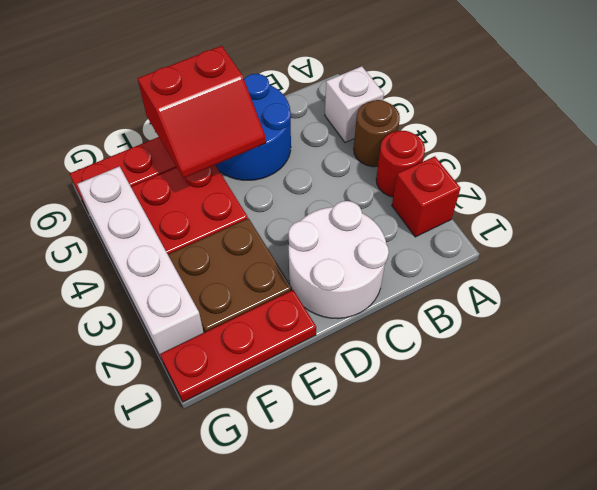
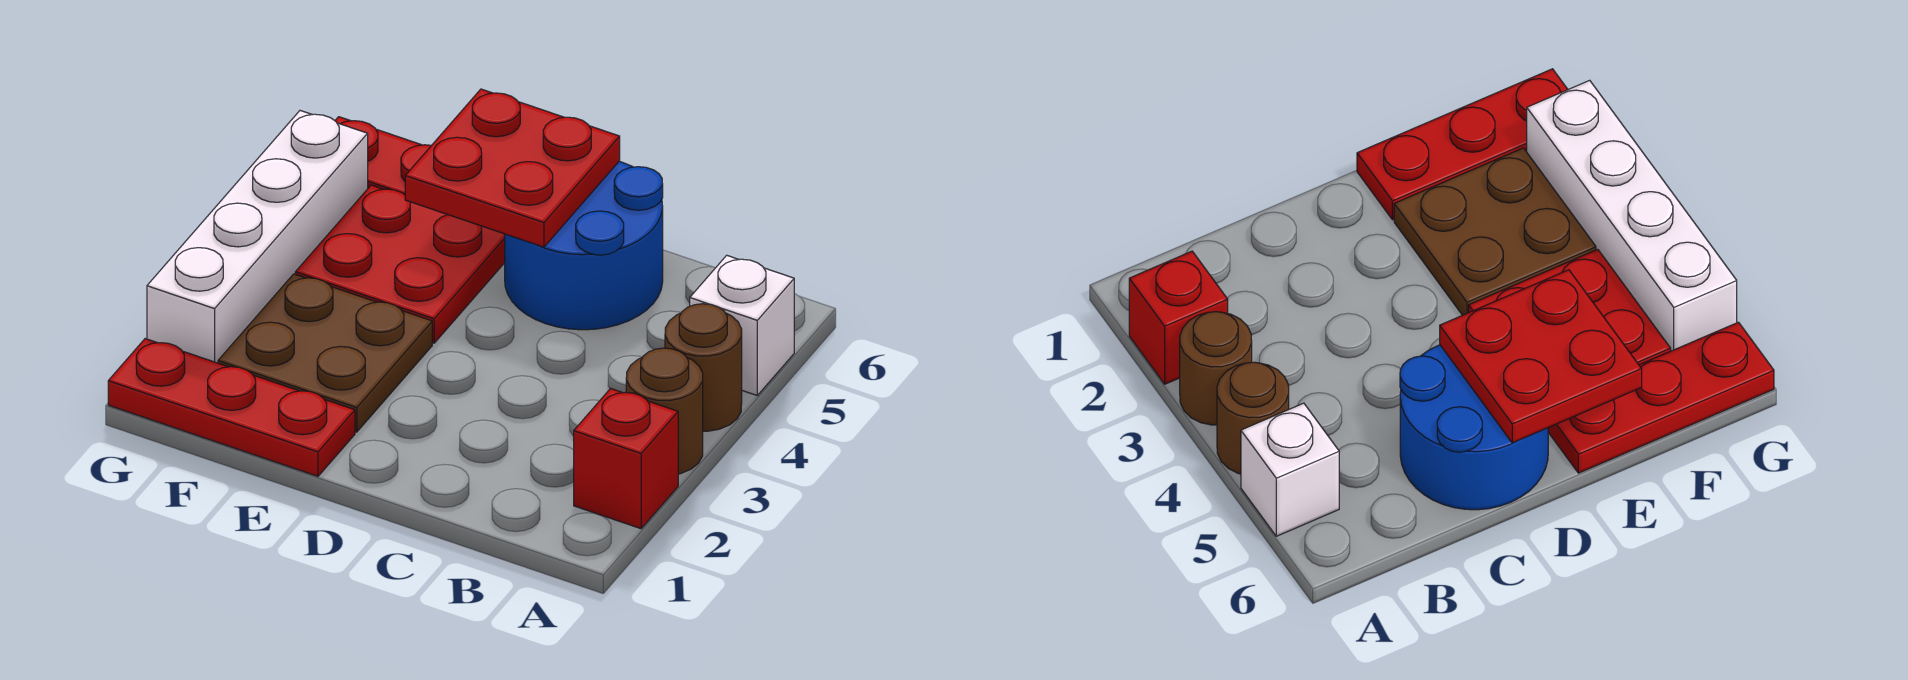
red 1x1 round brick [376,131,425,197] -> brown 1x1 round brick [626,348,703,474]
white 2x2 round brick [289,201,389,319] -> none
red 2x2 slope [138,46,266,178] -> red 2x2 plate [405,89,620,247]

